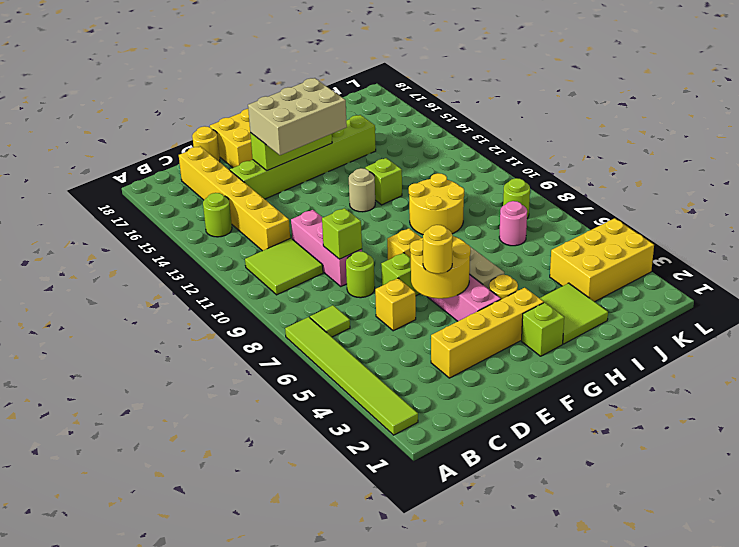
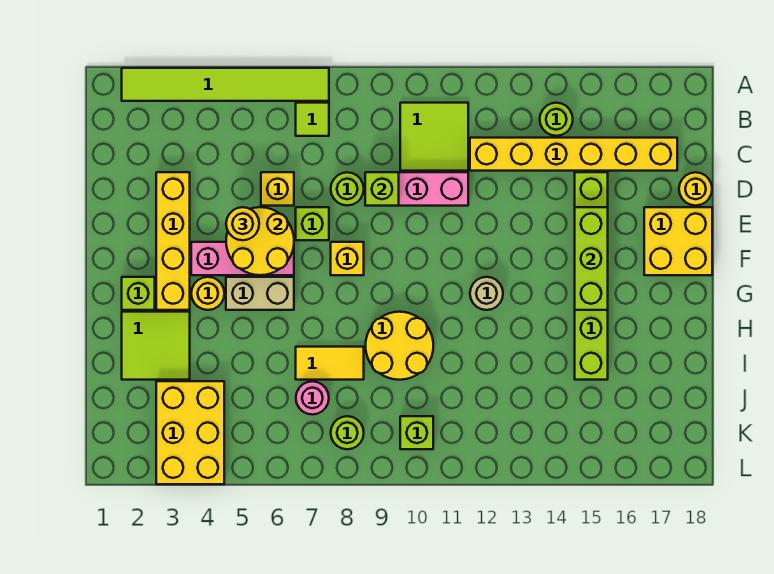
tan 2x3 brick [248,78,347,155] -> none
lime 1x1 brick [365,158,402,205] -> lime 1x1 brick moved to [400,416,433,449]
none -> yellow 1x2 tile [296,347,364,380]

